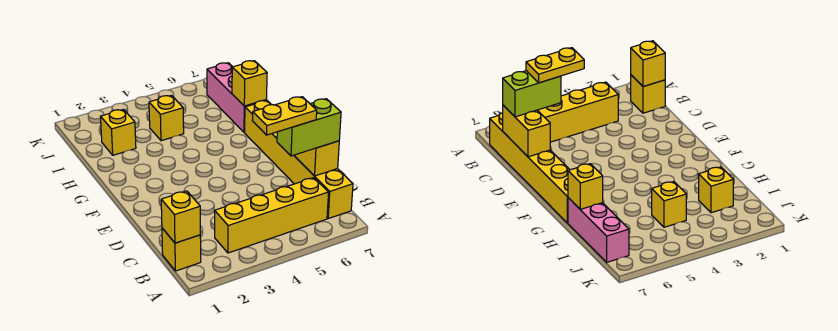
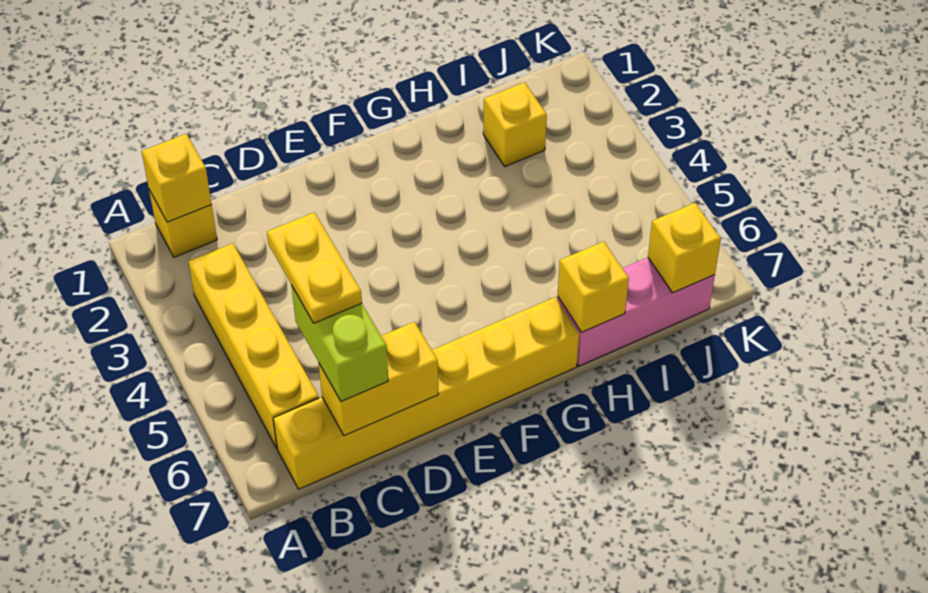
yellow 1x1 brick [149,95,184,141] -> yellow 1x1 brick moved to [648,203,721,293]

